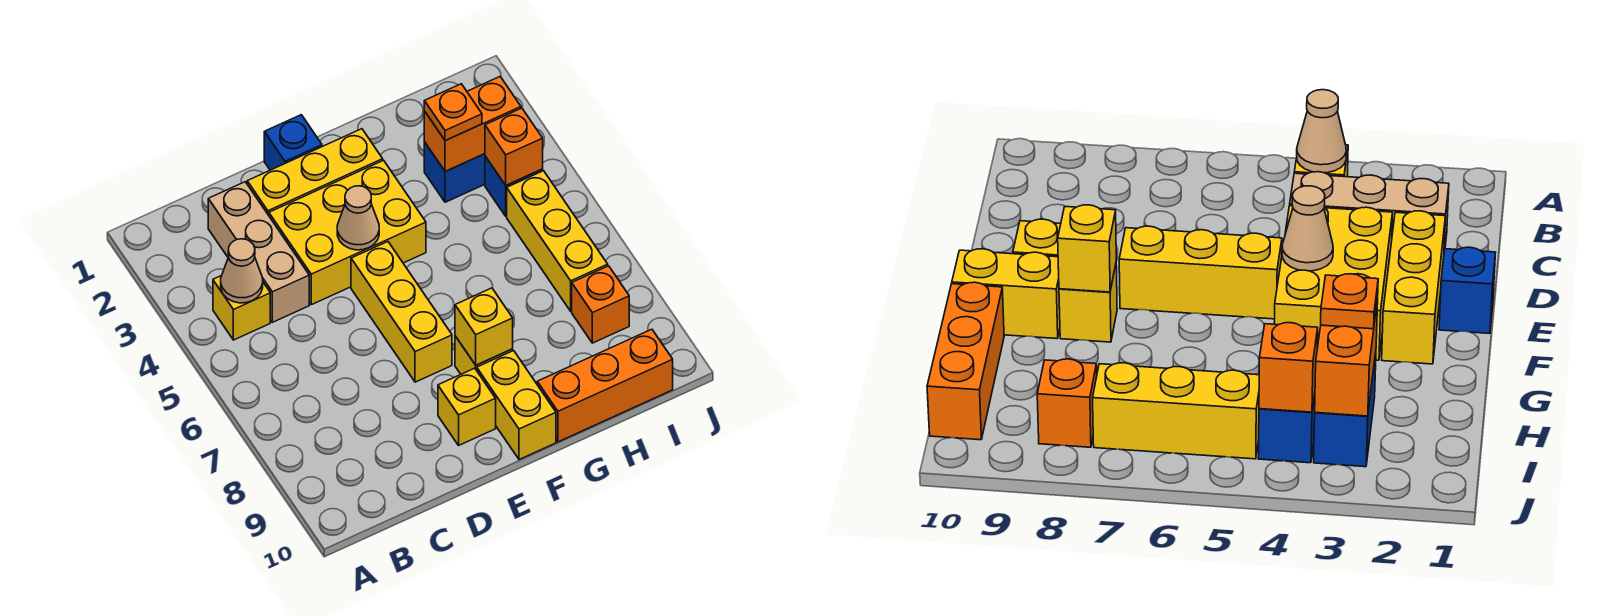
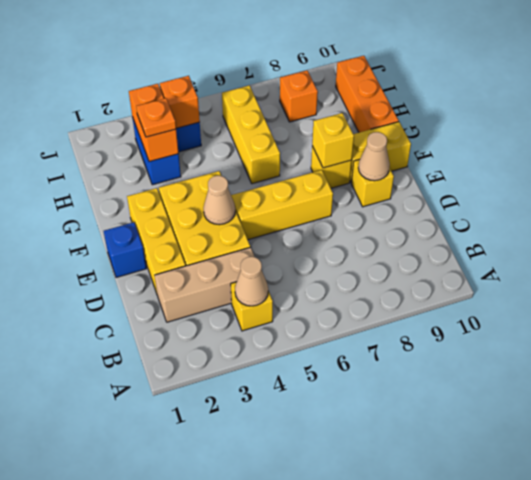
none -> tan 1x1 cone [358,132,390,181]
yellow 1x3 brick [507,171,608,311] -> yellow 1x3 brick turned to [222,86,280,184]

